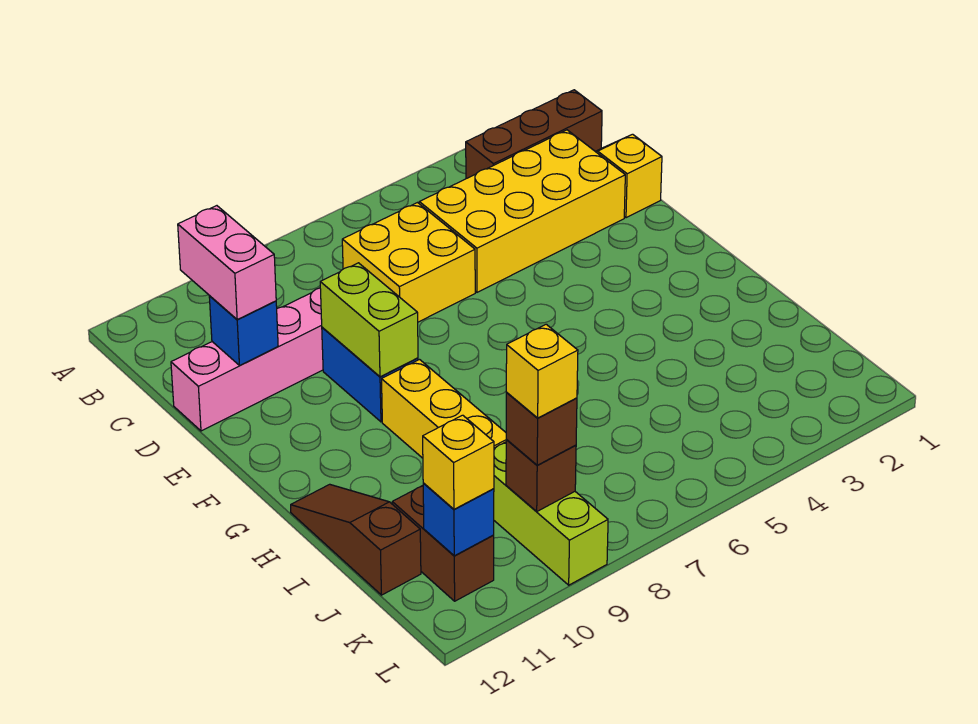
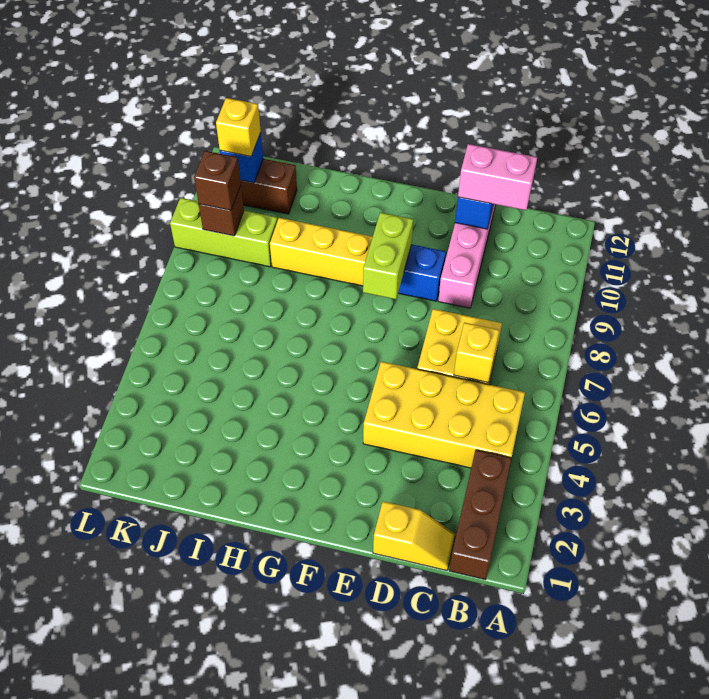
yellow 2x4 brick [419,130,625,292] -> yellow 2x4 brick turned to [363,362,525,468]
lime 1x2 brick [320,263,418,377] -> lime 1x2 brick turned to [363,212,413,299]
brown 1x3 slope [291,484,421,595] -> none
yellow 1x1 brick [506,324,578,418] -> yellow 1x1 brick moved to [454,323,499,383]

